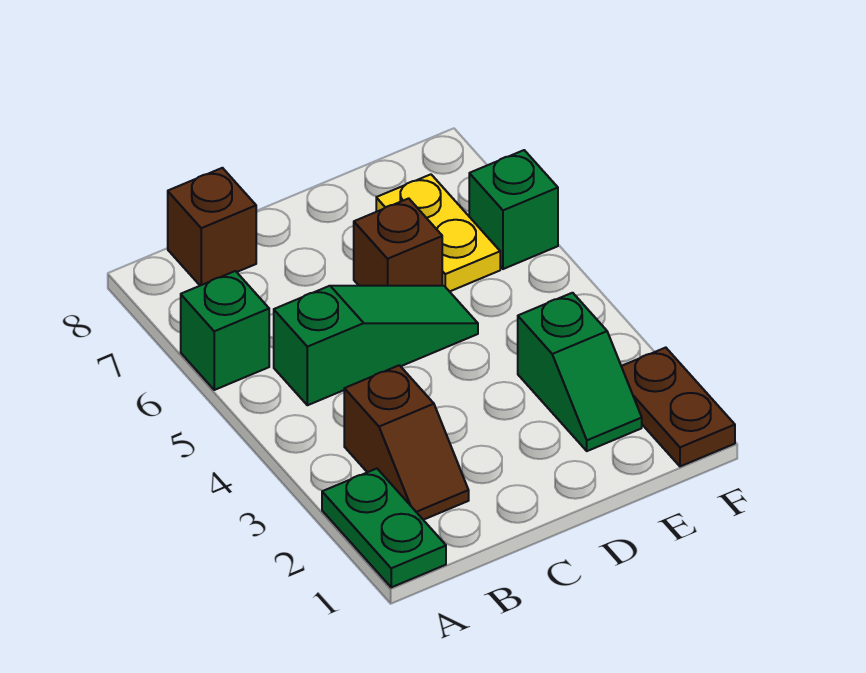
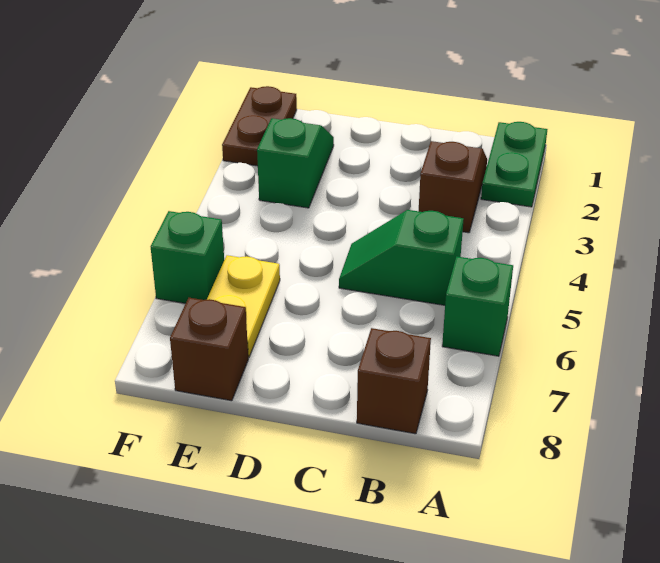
green 1x3 slope [274,286,478,405] -> green 1x2 slope [339,210,464,305]
brown 1x1 brick [354,198,442,286] -> brown 1x1 brick moved to [170,298,248,401]

